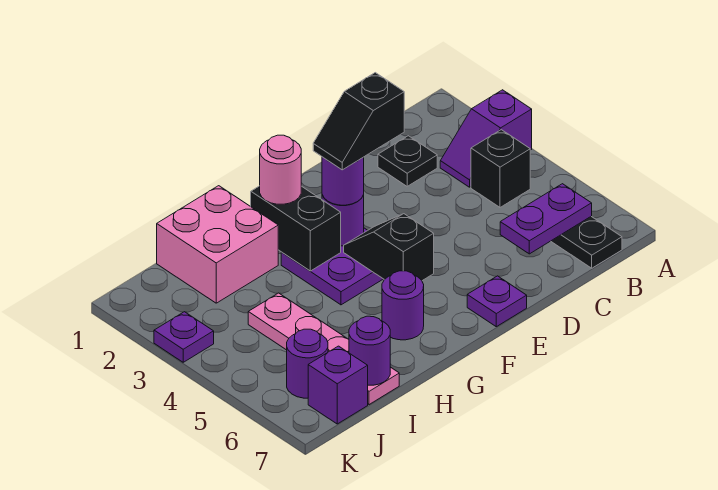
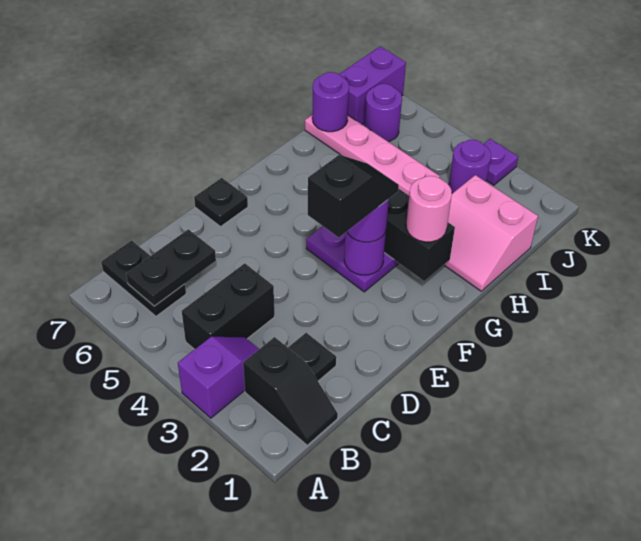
black 1x1 brick [471,130,530,207] -> black 1x2 brick [182,263,274,349]
purple 1x2 plate [500,184,592,254] -> black 1x2 plate [126,229,216,306]
purple 1x1 plate [467,276,527,327] -> black 1x1 plate [194,178,248,227]
black 1x2 slope [344,214,434,281] -> black 1x2 slope moved to [243,337,338,445]
purple 1x1 round brick [382,271,424,340] -> purple 1x1 round brick moved to [449,140,491,193]
pink 2x2 brick [157,186,278,303] -> pink 2x2 slope [444,175,538,291]
purple 1x1 brick [308,346,368,424] -> purple 1x2 brick [339,46,406,124]

